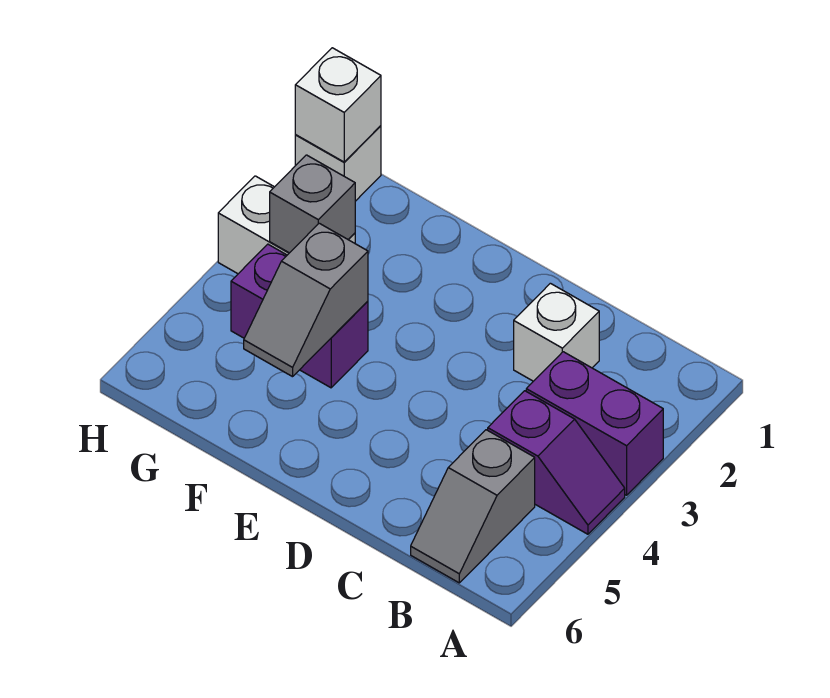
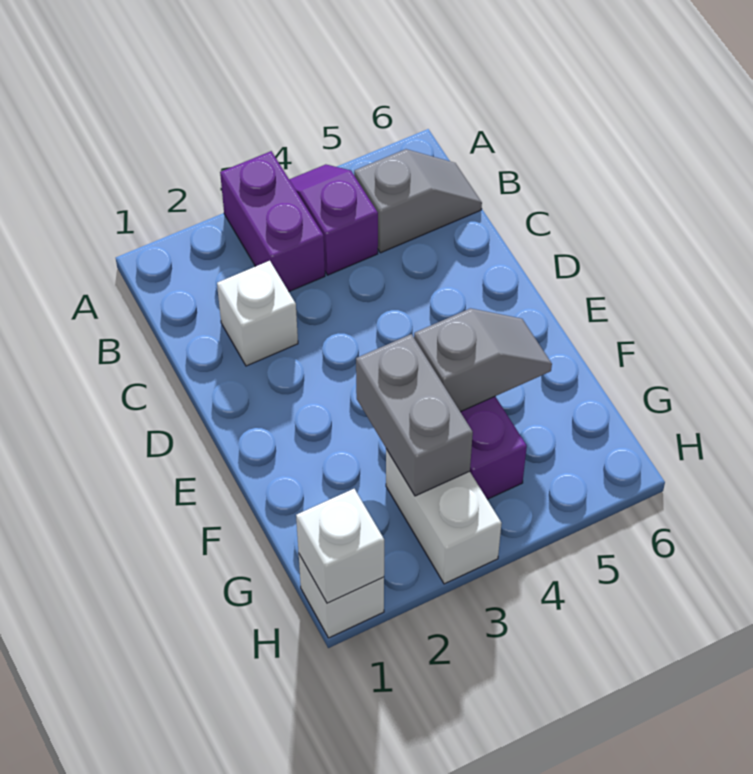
grey 1x1 brick [270,155,355,253] -> grey 1x2 brick [356,334,473,496]

